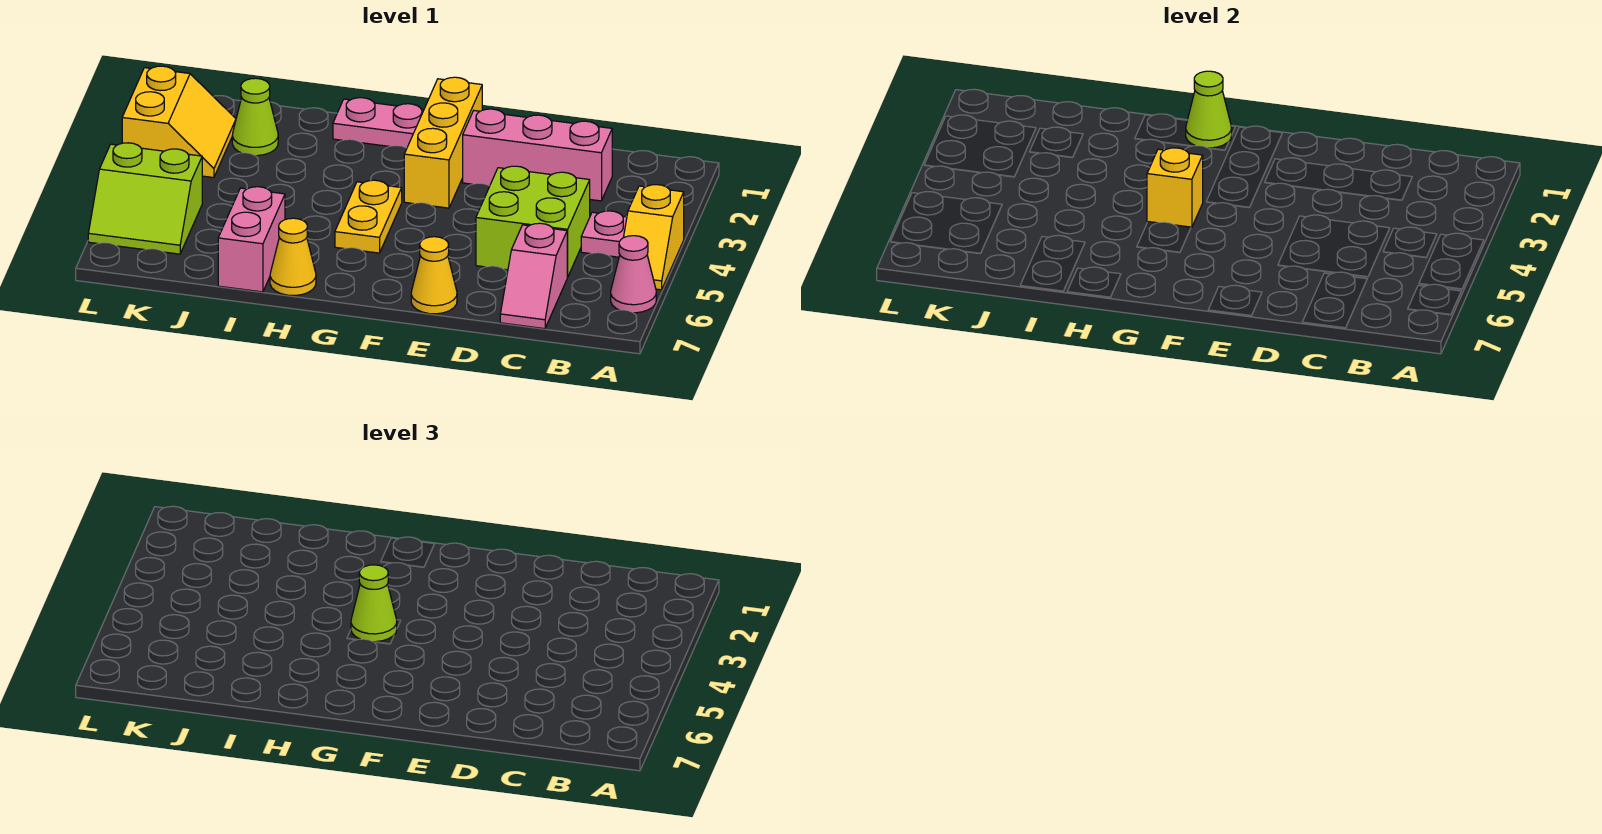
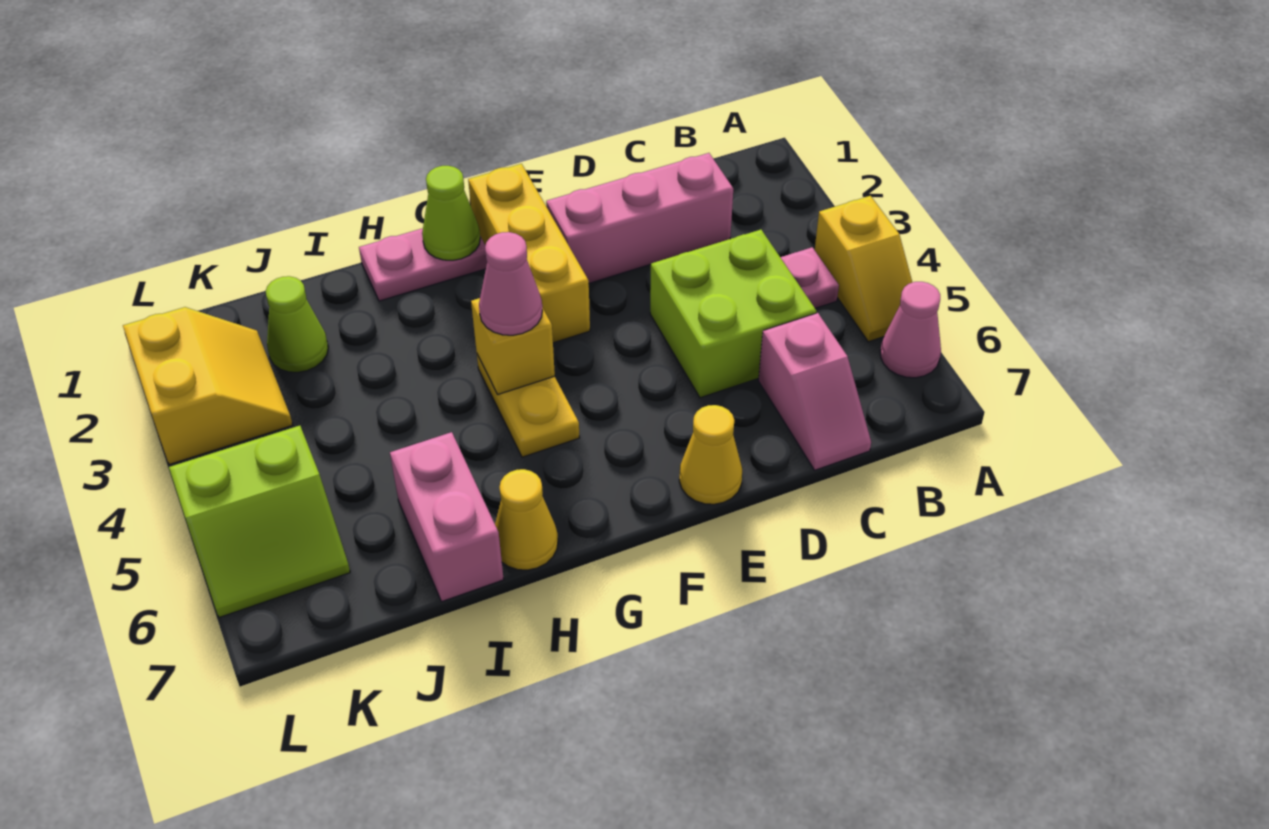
lime 1x1 cone [351,565,397,642] -> pink 1x1 cone [479,232,542,335]

